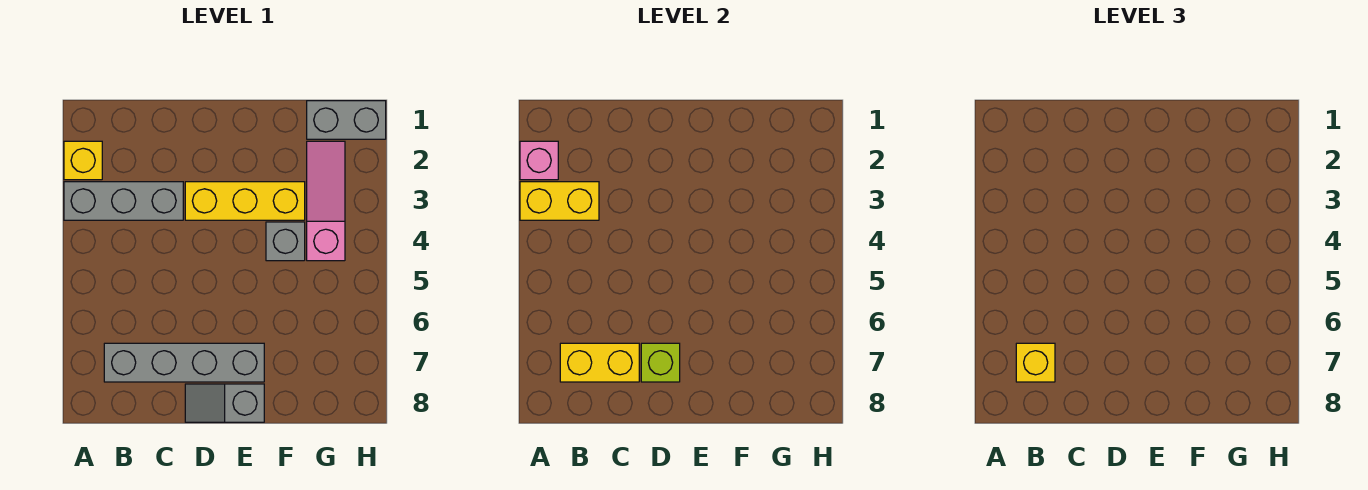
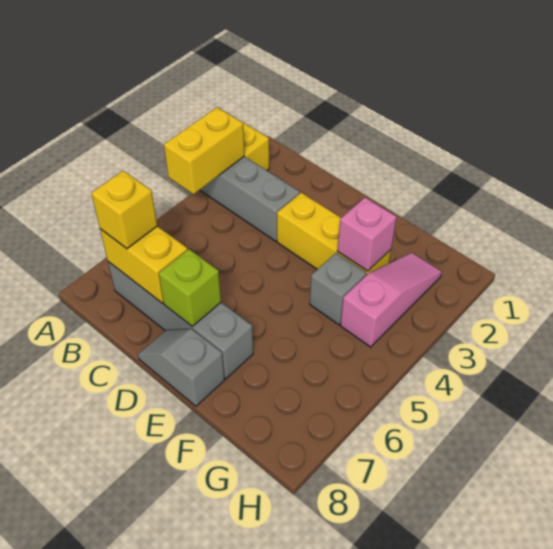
pink 1x1 brick [520,141,558,180] -> pink 1x1 brick moved to [337,197,397,271]
yellow 1x2 brick [520,182,599,220] -> yellow 1x2 brick turned to [164,107,244,194]
grey 1x2 brick [307,101,386,139] -> none

